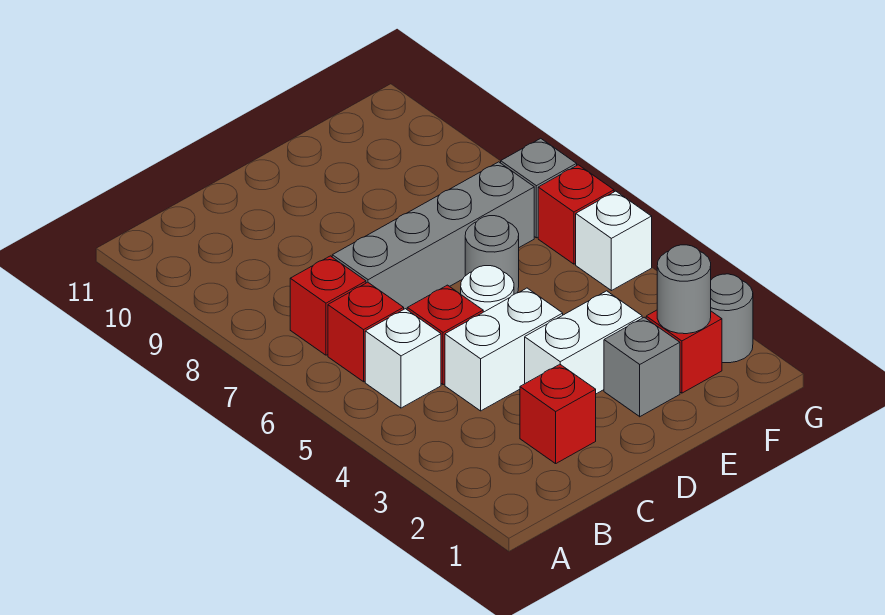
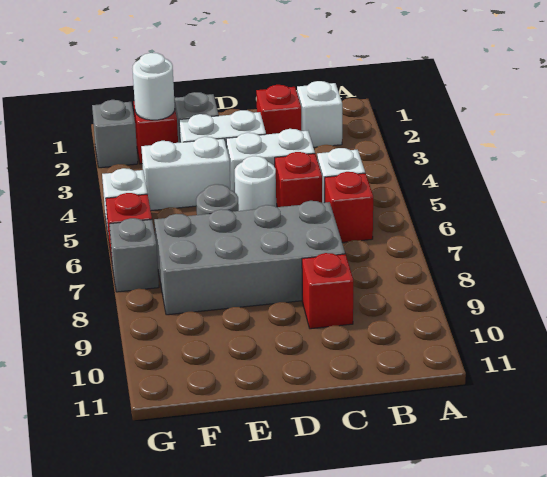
none -> white 1x1 brick [297,81,342,147]
red 1x1 brick [290,256,366,355] -> red 1x1 brick moved to [302,253,353,329]
grey 1x4 brick [332,162,534,309] -> grey 2x4 brick [154,201,345,315]
none -> white 1x2 brick [141,137,230,210]
grey 1x1 round brick [657,245,711,334] -> white 1x1 round brick [133,53,175,120]
grey 1x1 round brick [711,274,753,363] -> grey 1x1 brick [92,100,138,168]

